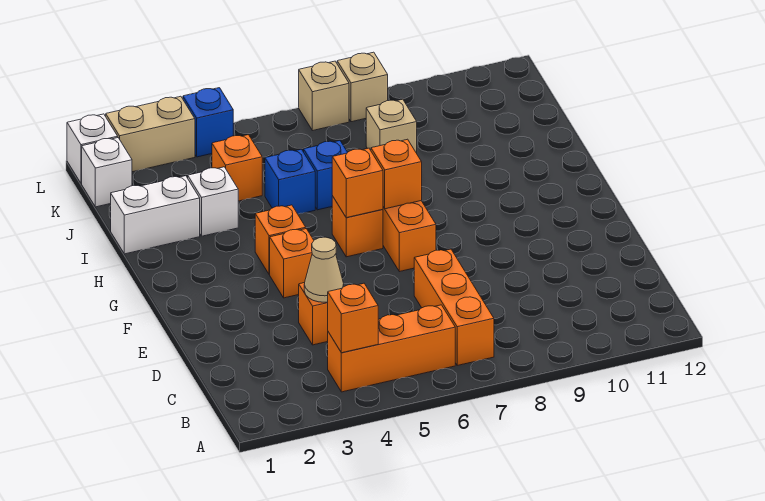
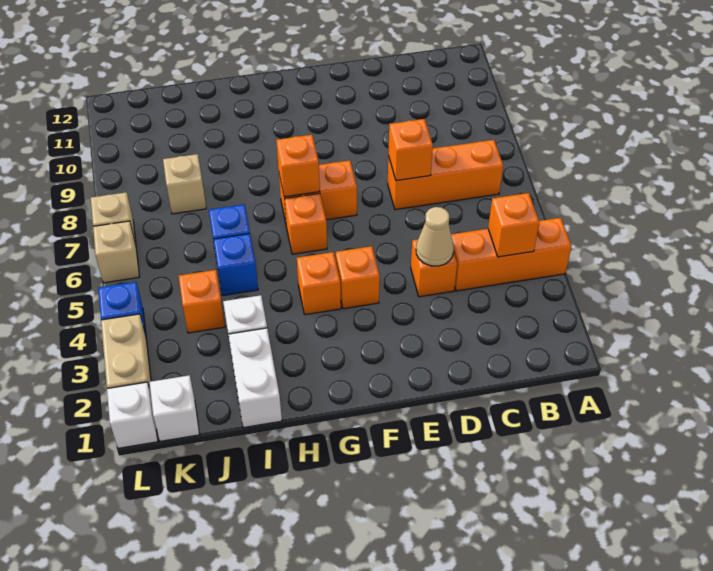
orange 1x3 brick [328,305,455,392] -> orange 1x3 brick turned to [451,218,572,291]
orange 1x1 brick [332,148,383,218] -> orange 1x1 brick moved to [388,119,433,181]
tan 1x1 brick [337,52,388,122] -> tan 1x1 brick moved to [93,221,139,283]

